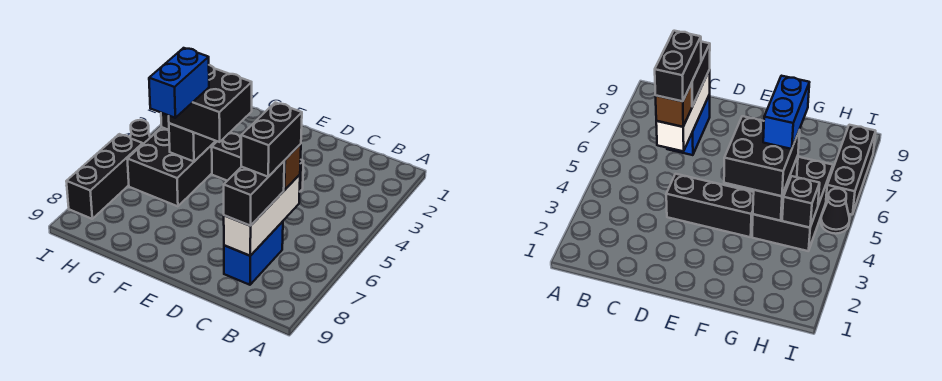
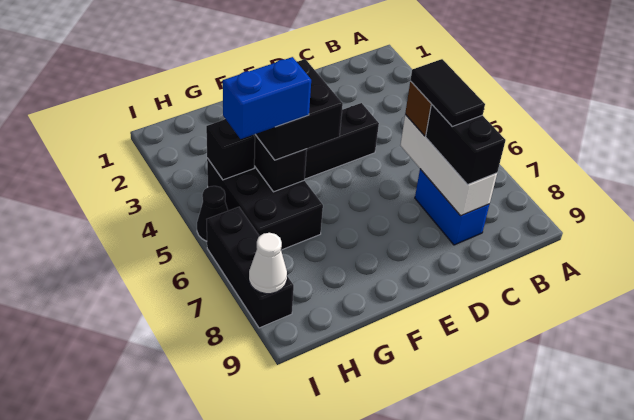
black 1x2 brick [241,103,302,177] -> black 1x2 tile [410,59,485,126]
blue 1x2 brick [149,48,209,118] -> blue 1x2 brick turned to [223,57,311,139]
none -> white 1x1 cone [249,233,287,294]

